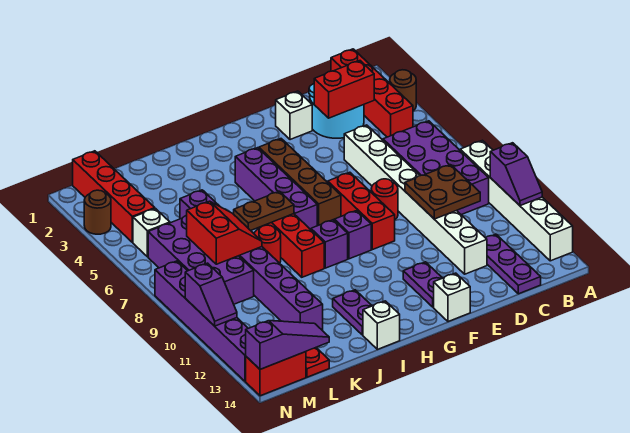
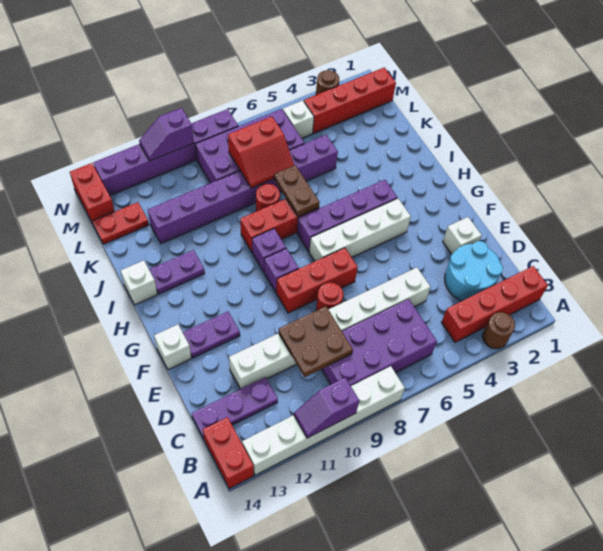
red 1x2 brick [314,61,374,118] -> red 1x2 brick moved to [203,417,254,489]
brown 1x4 brick [259,139,341,226] -> white 1x4 brick [309,198,411,261]
purple 1x3 slope [246,321,329,369] -> none

